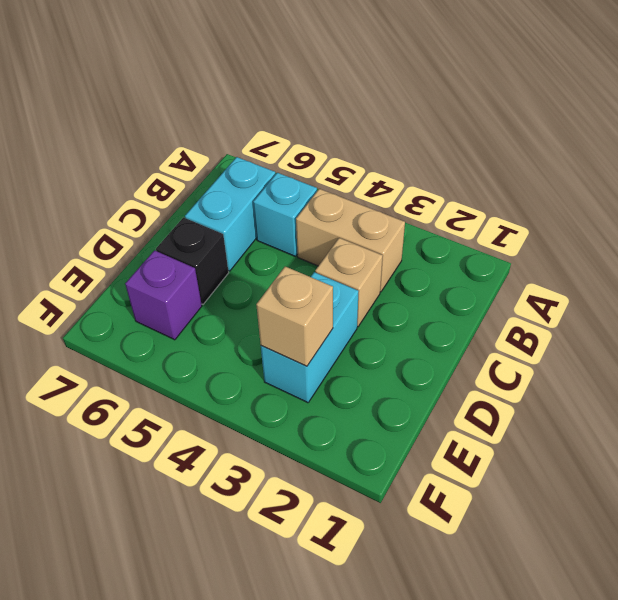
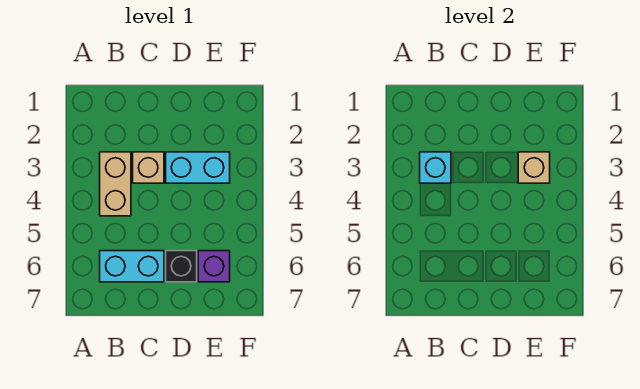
cyan 1x1 brick [253,173,317,256] -> cyan 1x1 brick moved to [420,152,451,183]

